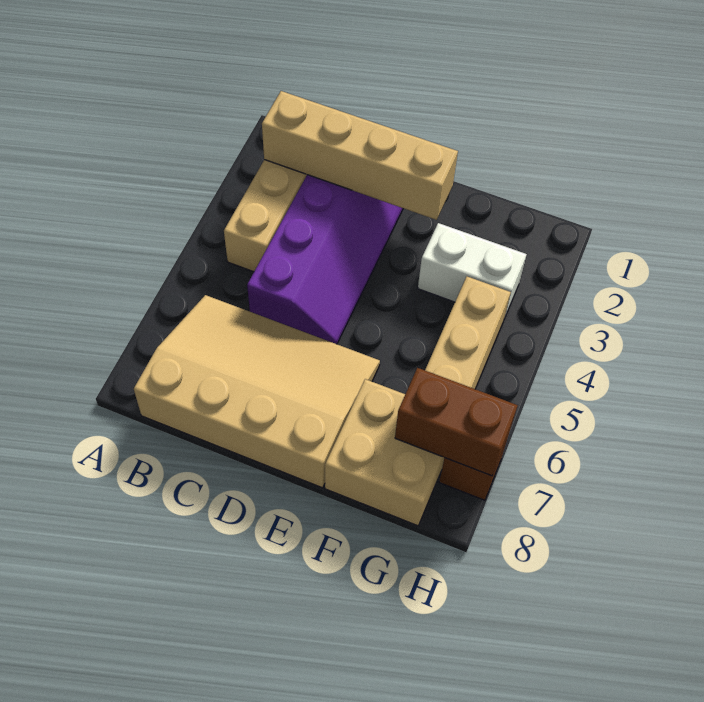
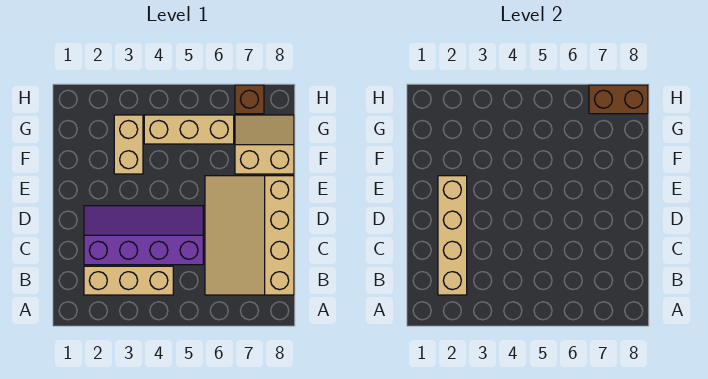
white 1x2 brick [418,223,527,319] -> tan 1x2 brick [114,115,143,174]
tan 2x2 brick [325,379,444,526] -> tan 2x2 slope [235,115,294,174]
brown 1x2 brick [395,368,518,476] -> brown 1x2 brick turned to [589,85,648,114]

